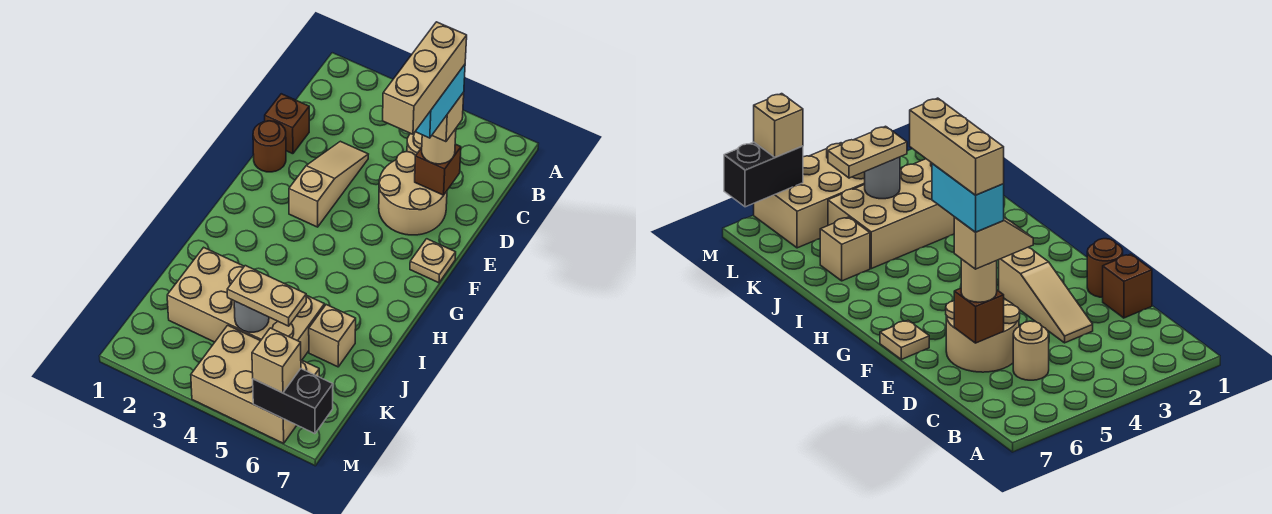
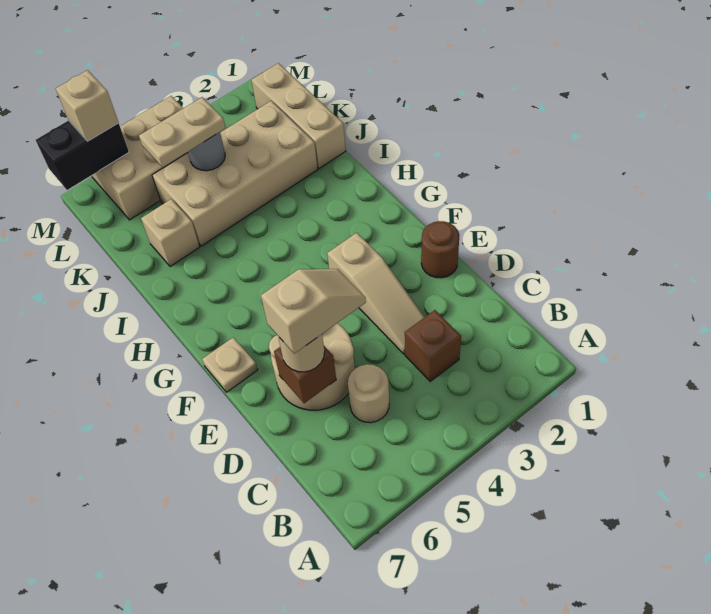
brown 1x1 brick [265,94,309,154] -> brown 1x1 brick moved to [405,310,461,381]
cyan 1x2 brick [415,65,465,138] -> none
tan 1x3 brick [383,22,467,134] -> tan 1x3 brick moved to [252,63,346,169]

